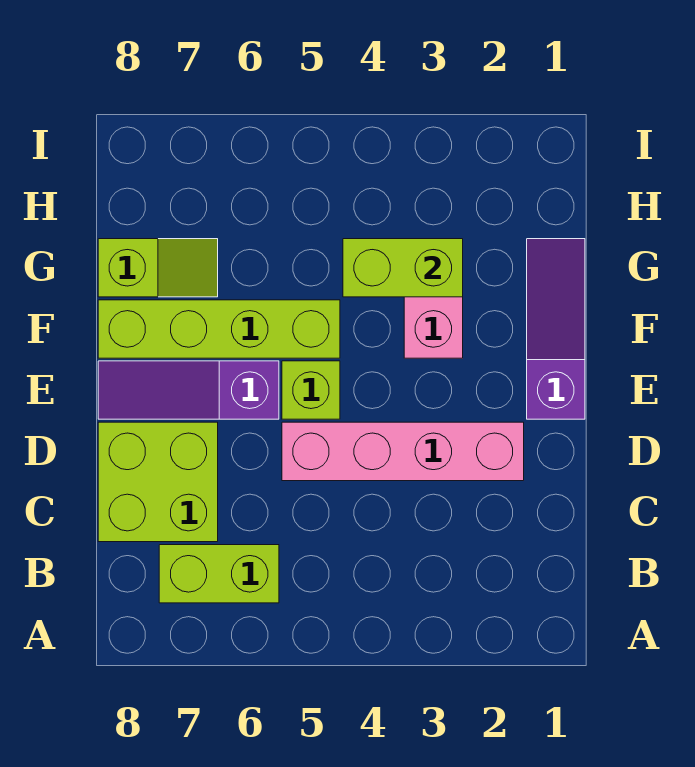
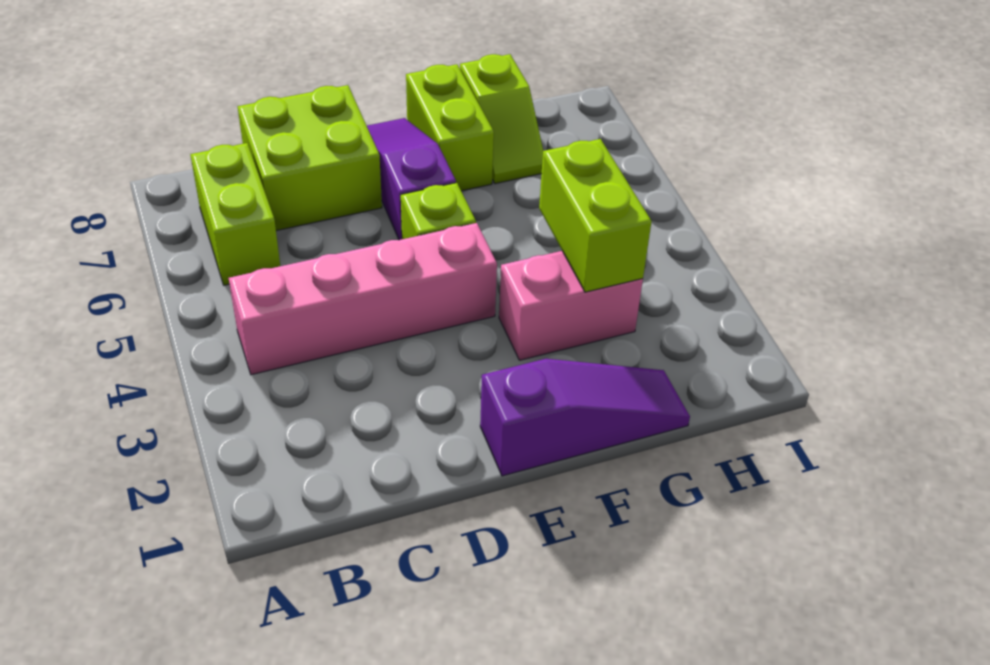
pink 1x4 brick [282,422,524,481] -> pink 1x4 brick turned to [229,223,497,375]
lime 1x4 brick [98,300,340,358] -> lime 1x2 brick [406,64,494,191]

